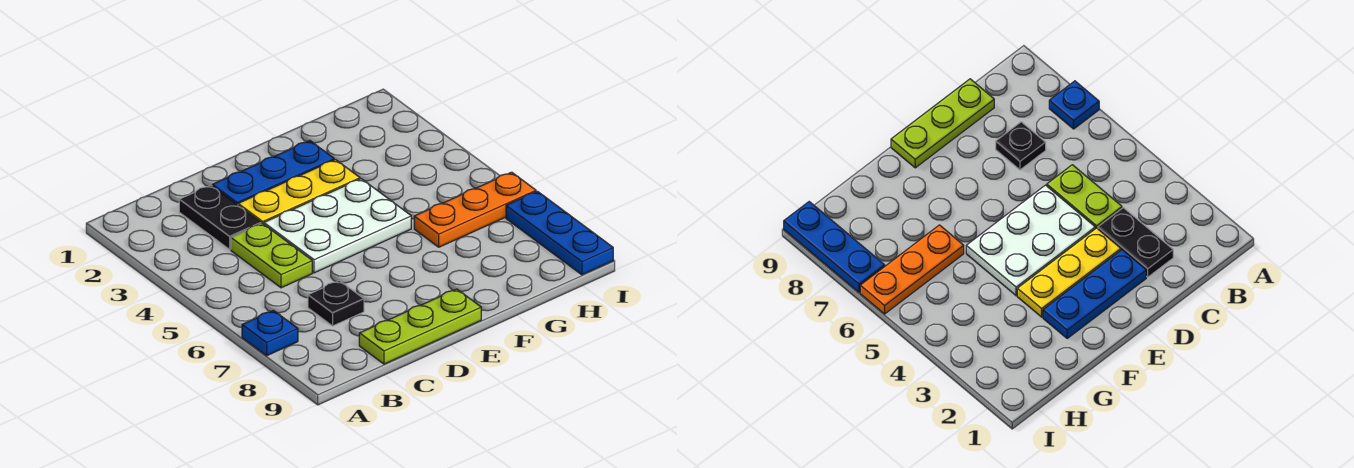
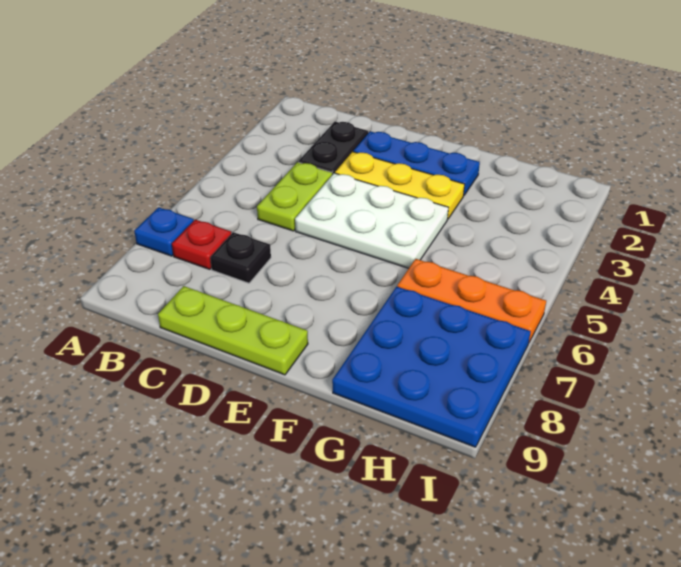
none -> red 1x1 plate [172,220,232,269]
blue 1x3 plate [506,191,613,275] -> blue 3x3 plate [332,287,531,447]

